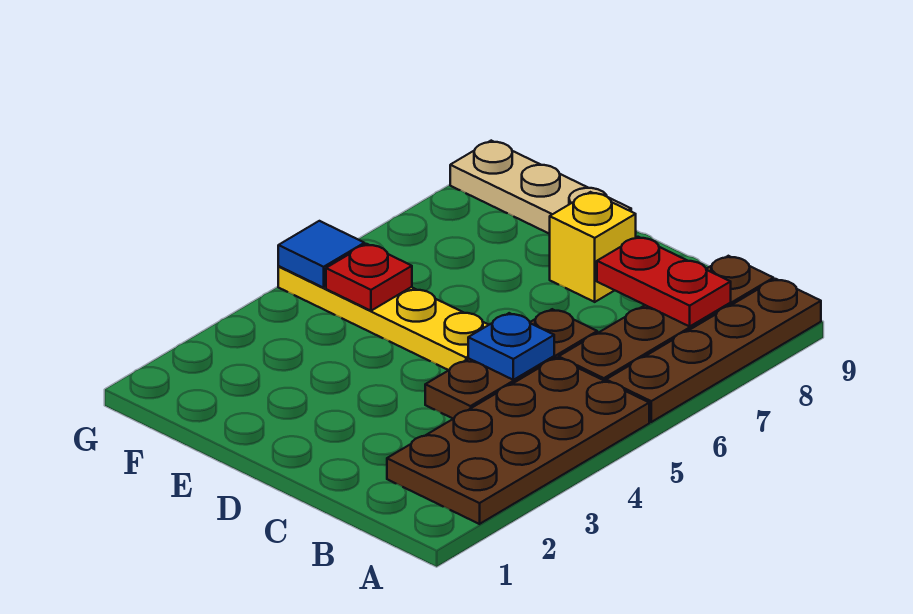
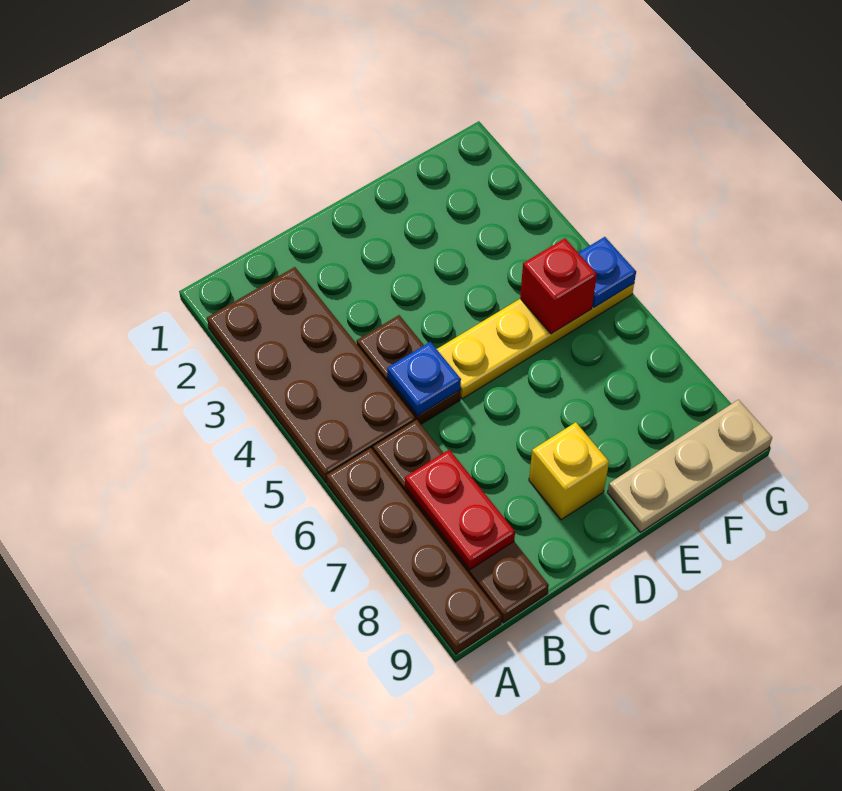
red 1x2 plate [597,237,731,326] -> red 1x2 plate turned to [405,450,515,570]
brown 1x3 plate [425,309,597,419] -> brown 1x2 plate [357,315,460,424]
red 1x1 plate [326,244,412,311] -> red 1x1 brick [520,238,597,334]
blue 1x1 tile [278,221,365,288] -> blue 1x1 plate [579,237,636,307]

